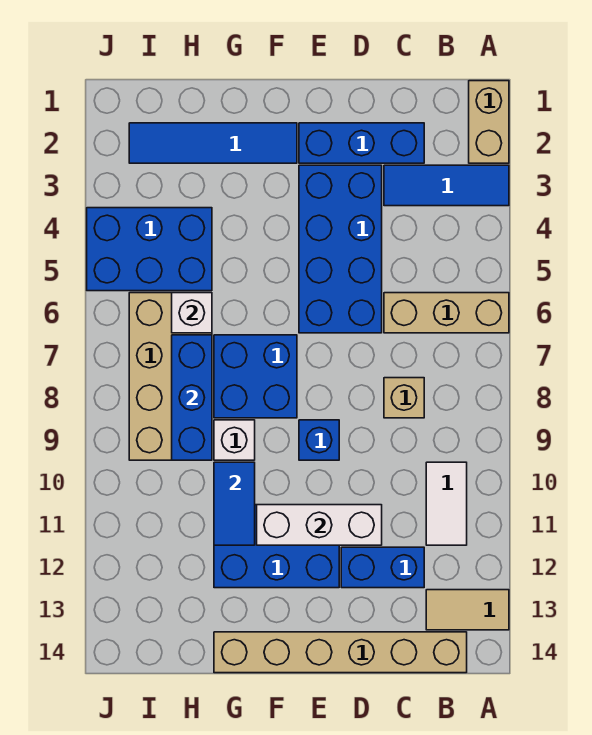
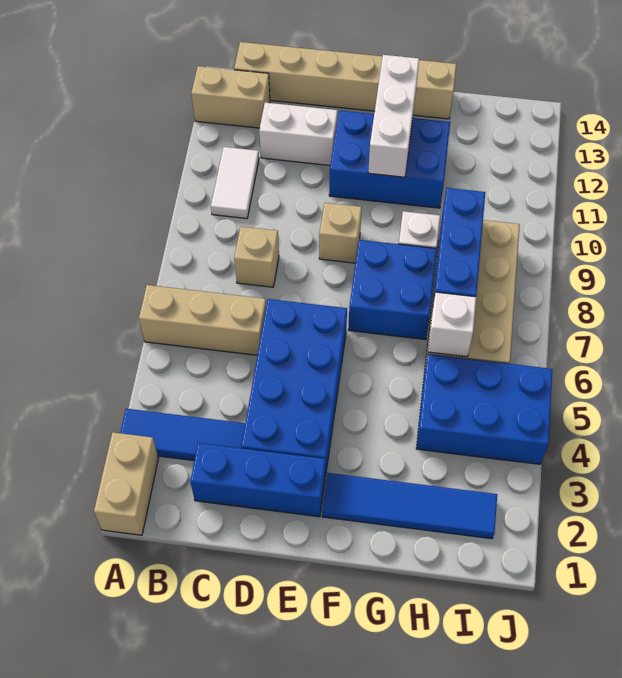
tan 1x2 tile [426,590,509,630] -> tan 1x2 brick [191,66,270,128]
blue 1x2 brick [341,547,424,588] -> white 1x2 brick [259,103,337,165]
white 1x3 brick [257,505,382,545] -> white 1x3 brick turned to [368,55,419,177]
blue 1x1 brick [299,420,339,460] -> tan 1x1 brick [319,203,362,263]
blue 1x2 tile [214,462,255,545] -> none

